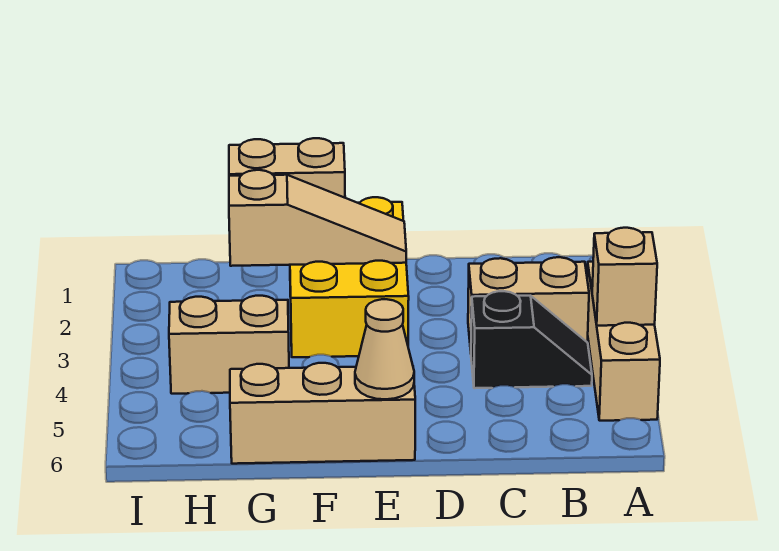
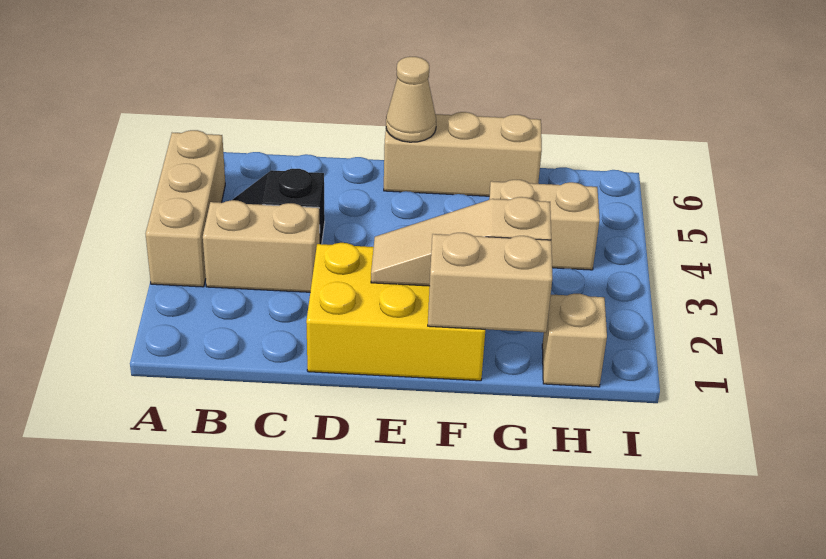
tan 1x1 brick [592,228,657,326] -> tan 1x1 brick moved to [542,294,607,387]
yellow 2x3 brick [290,197,409,357] -> yellow 2x3 brick turned to [306,243,485,381]

